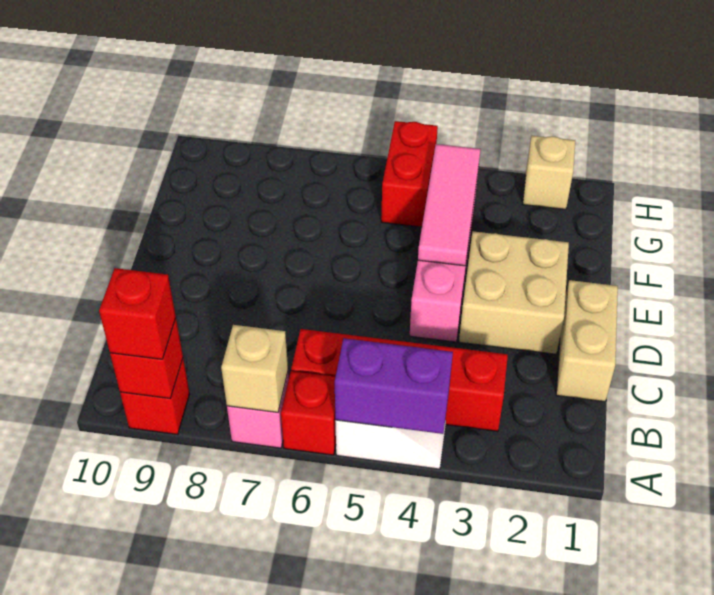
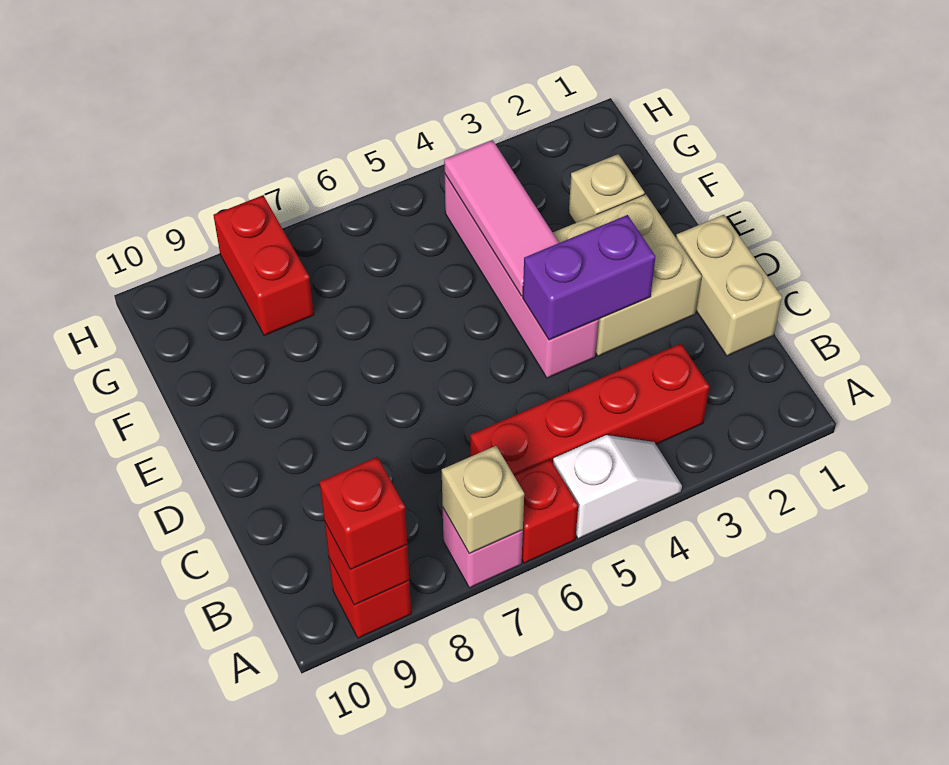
purple 1x2 brick [335,338,453,434] -> purple 1x2 brick moved to [523,215,655,340]
red 1x2 brick [381,121,438,227] -> red 1x2 brick moved to [214,195,314,336]
tan 1x1 brick [523,136,575,209] -> tan 1x1 brick moved to [569,154,645,223]

